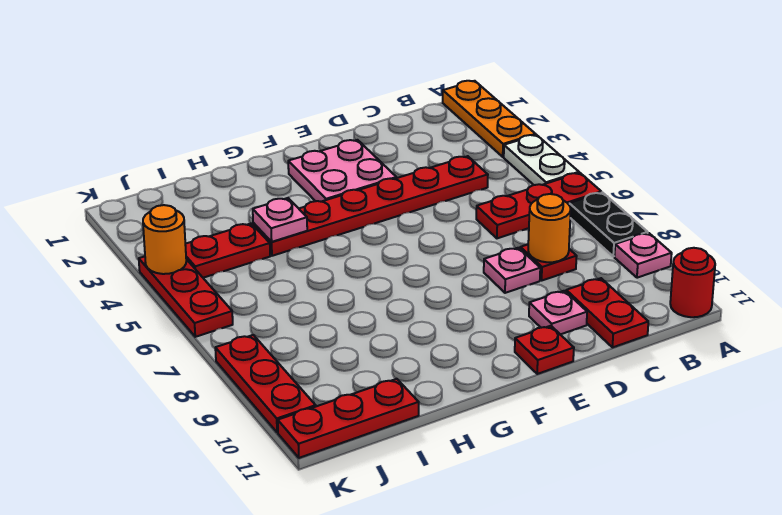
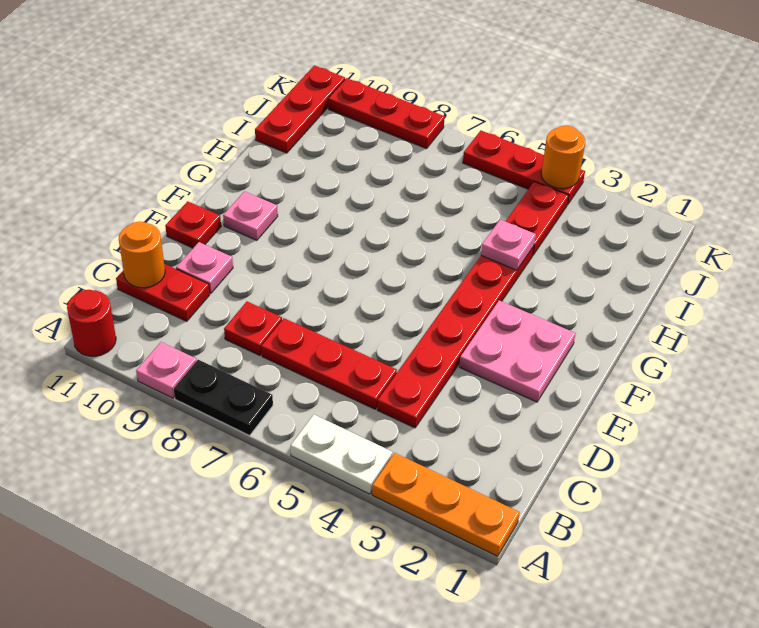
red 1x3 plate [476,173,601,238] -> red 1x3 plate turned to [261,318,397,409]
orange 1x1 round brick [528,194,571,262] -> orange 1x1 round brick moved to [119,222,165,288]
pink 1x1 plate [484,248,540,293] -> pink 1x1 plate moved to [223,191,278,240]

